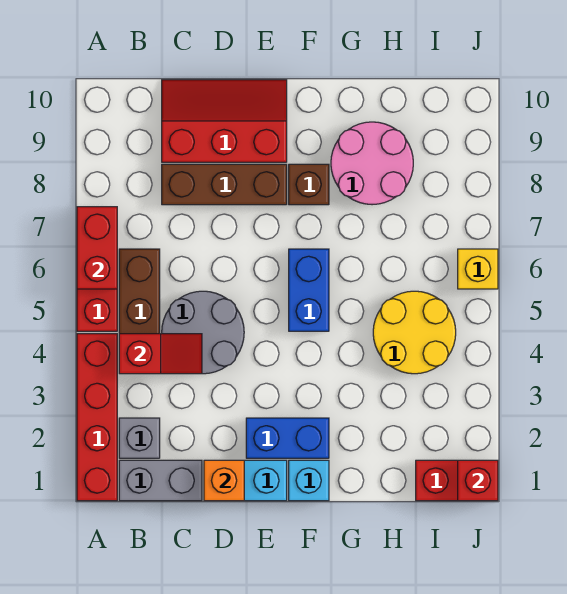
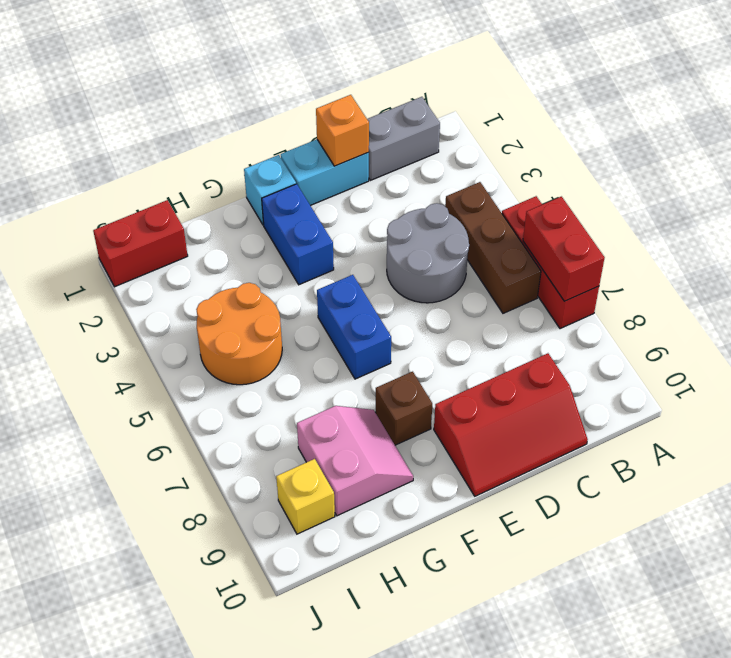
red 1x4 brick [77,334,117,501] -> none
grey 1x1 brick [119,418,160,458] -> none
red 1x2 slope [119,334,202,374] -> none
brown 1x3 brick [162,164,287,205] -> none
blue 1x2 brick [246,418,329,458] -> blue 1x2 brick turned to [262,184,334,285]
pink 2x2 round brick [331,122,413,205] -> pink 2x2 slope [297,406,413,516]
yellow 2x2 round brick [373,291,456,374] -> orange 2x2 round brick [196,283,282,385]
red 1x1 brick [458,460,498,501] -> none
yellow 1x1 brick [458,249,498,289] -> yellow 1x1 brick moved to [276,459,335,534]

